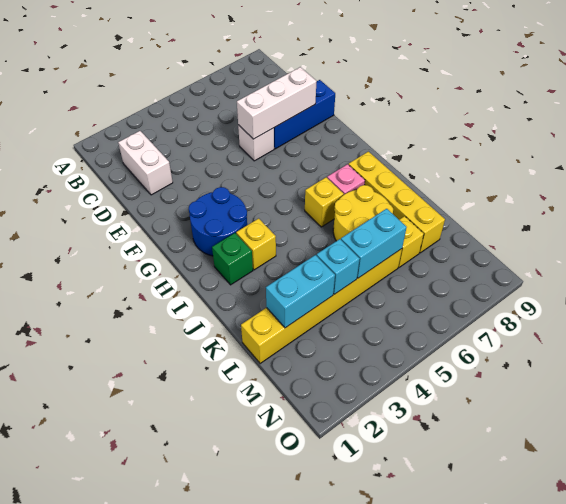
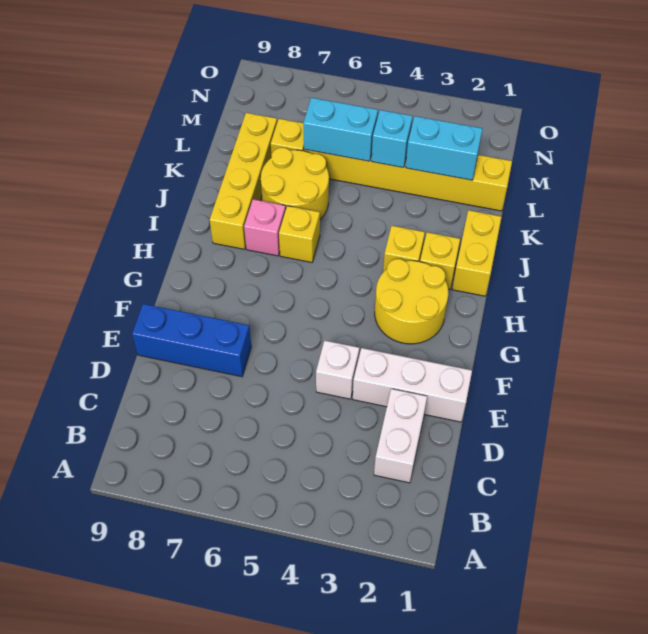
white 1x1 brick [238,125,274,161] -> white 1x1 brick moved to [316,341,359,399]
white 1x3 brick [237,67,317,139] -> white 1x3 brick moved to [353,348,472,422]
blue 2x2 round brick [189,187,247,256] -> yellow 2x2 round brick [375,259,448,344]
none -> yellow 1x2 brick [452,210,502,296]
green 1x1 brick [212,233,253,285] -> yellow 1x1 brick [420,232,460,289]

